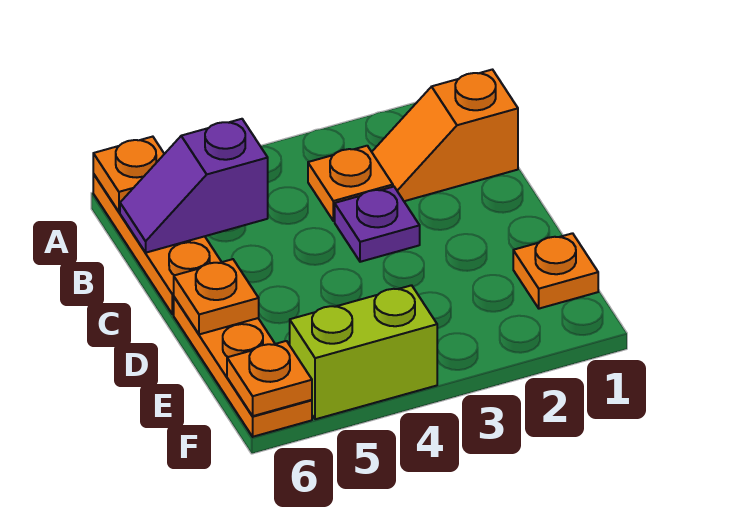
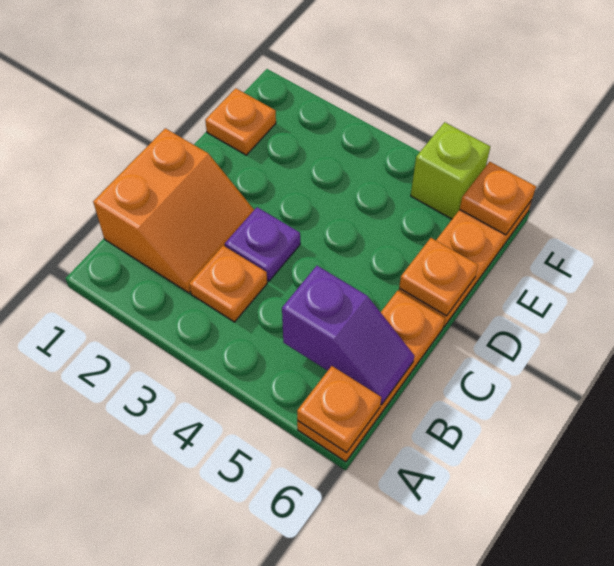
orange 1x2 slope [372,70,518,201] -> orange 2x2 slope [93,128,254,293]
lime 1x2 brick [290,285,437,419] -> lime 1x1 brick [411,122,490,219]

